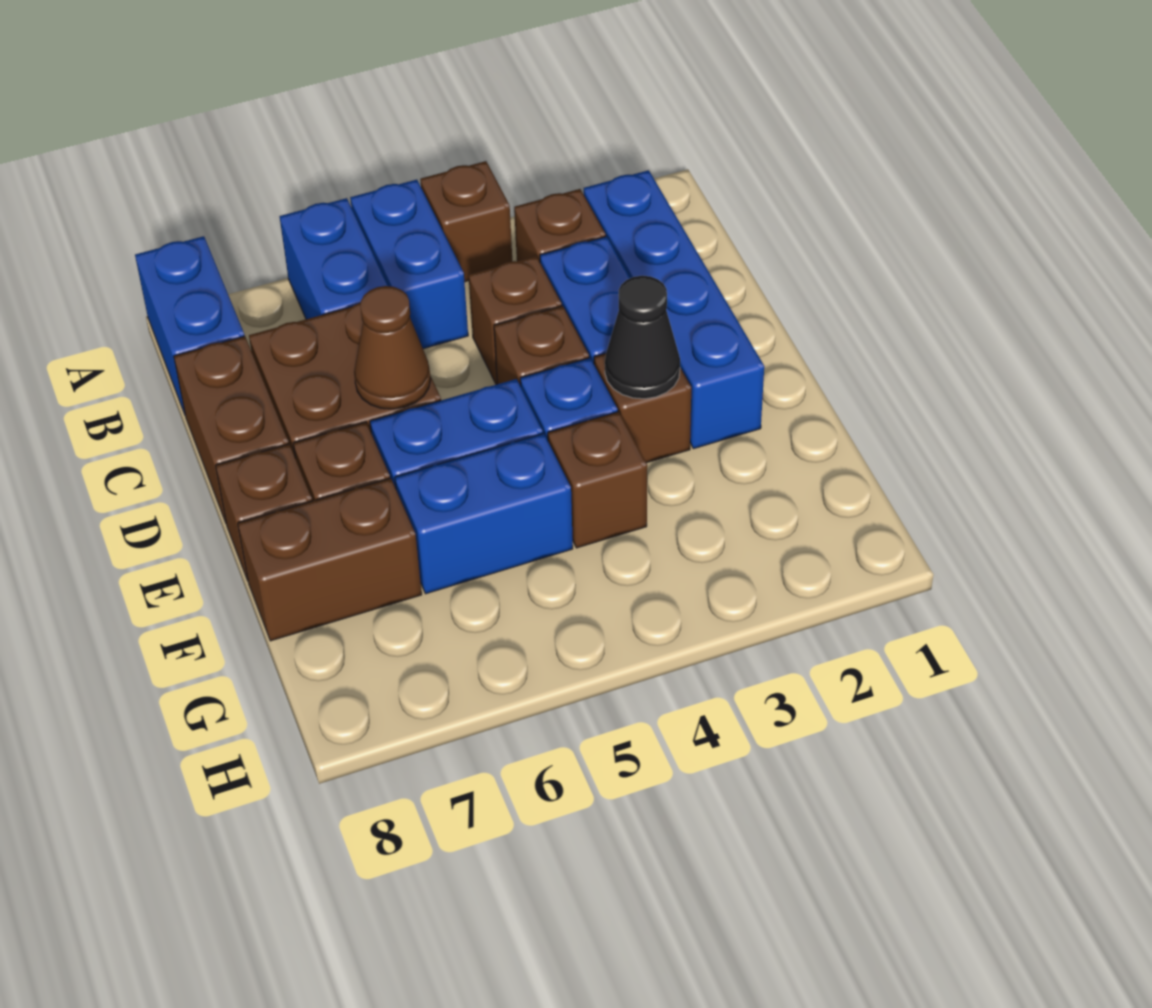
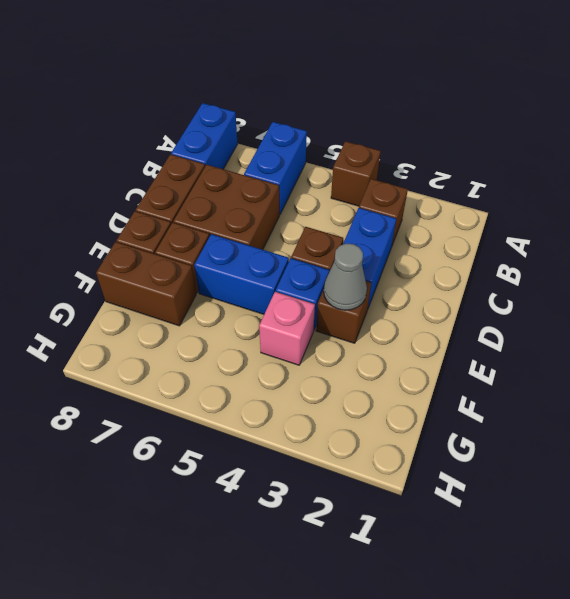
blue 1x2 brick [350,180,468,349] -> none
blue 1x4 brick [584,170,764,449] -> none
brown 1x1 brick [469,256,562,385] -> none
brown 1x1 cone [354,286,431,409] -> none
black 1x1 cone [605,276,680,399] -> grey 1x1 cone [324,243,367,310]
brown 1x1 brick [548,412,647,548] -> pink 1x1 brick [259,292,315,365]
blue 1x2 brick [395,434,573,594] -> none

